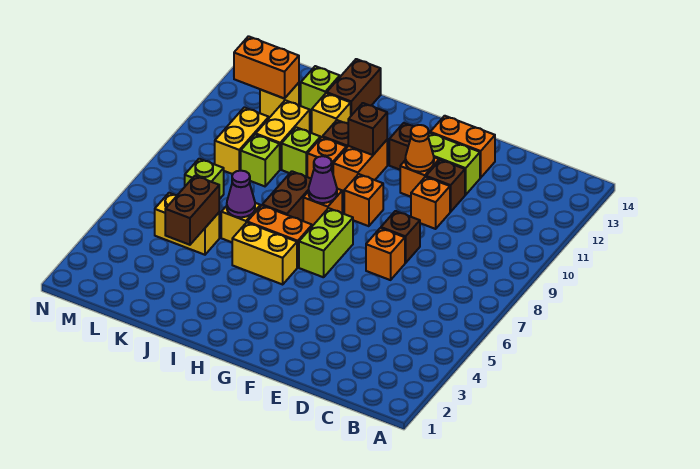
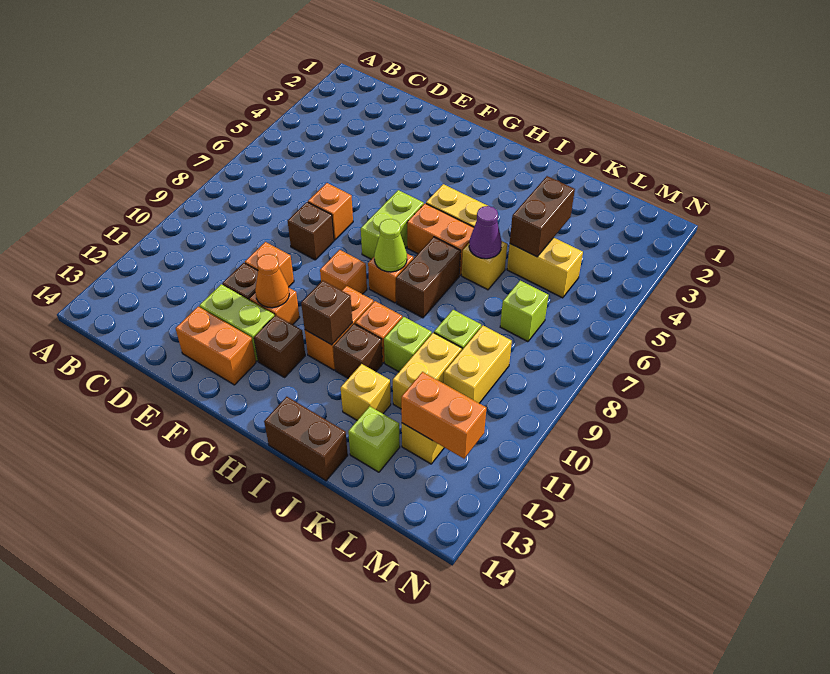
purple 1x1 cone [309,156,337,203] -> lime 1x1 cone [374,219,407,272]
brown 1x2 brick [327,59,381,116] -> brown 1x2 brick turned to [264,397,348,481]

